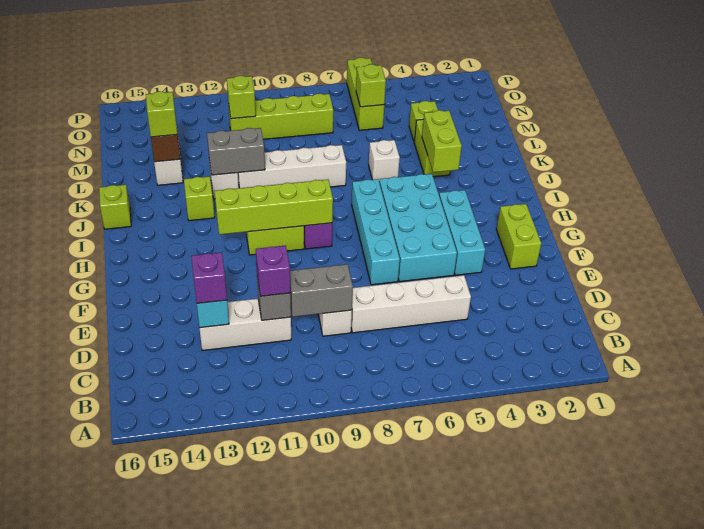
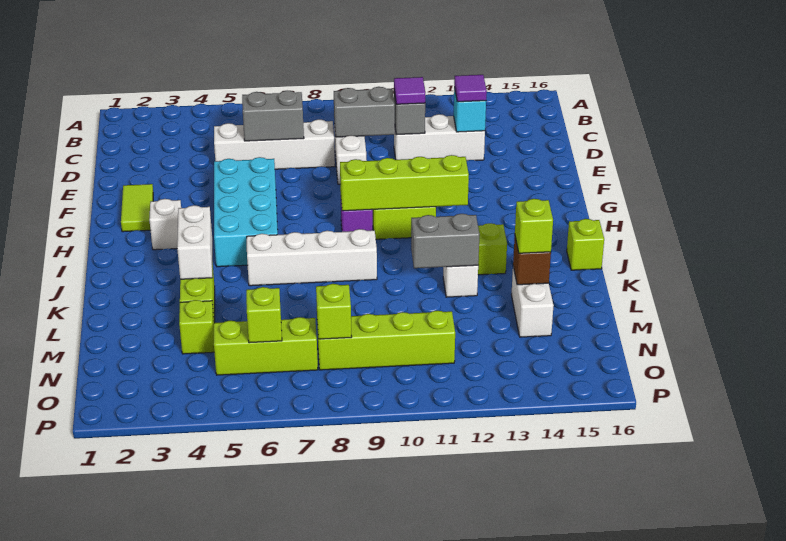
none -> grey 1x2 brick [242,91,304,141]
purple 1x1 brick [256,245,290,296] -> purple 1x1 tile [394,77,425,104]
purple 1x1 brick [191,252,227,303] -> purple 1x1 tile [454,75,487,102]
lime 1x2 brick [496,204,541,269] -> lime 1x2 tile [121,184,153,232]
cyan 1x3 brick [439,190,485,275] -> none
cyan 1x4 brick [352,179,400,285] -> none
lime 1x2 brick [422,110,462,172] -> white 1x2 brick [177,205,212,279]
white 1x1 brick [369,140,400,181] -> white 1x1 brick moved to [149,199,181,250]
white 1x4 brick [238,145,346,188] -> white 1x4 brick moved to [247,229,377,286]
lime 1x3 brick [347,57,384,130] -> lime 1x3 brick turned to [214,317,318,375]
lime 1x1 brick [227,76,256,119] -> lime 1x1 brick moved to [316,284,352,339]

